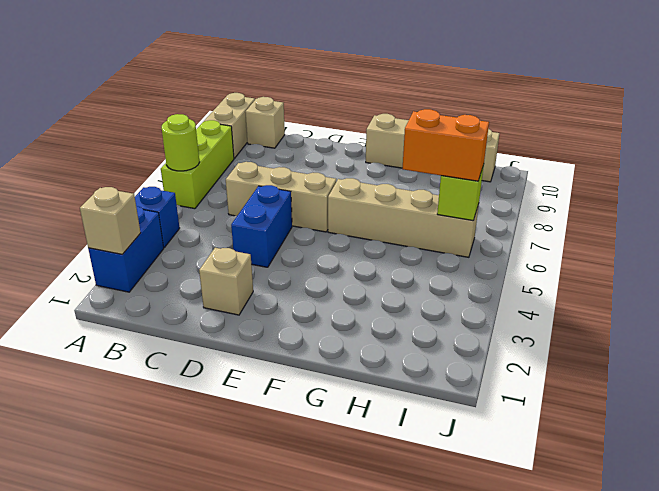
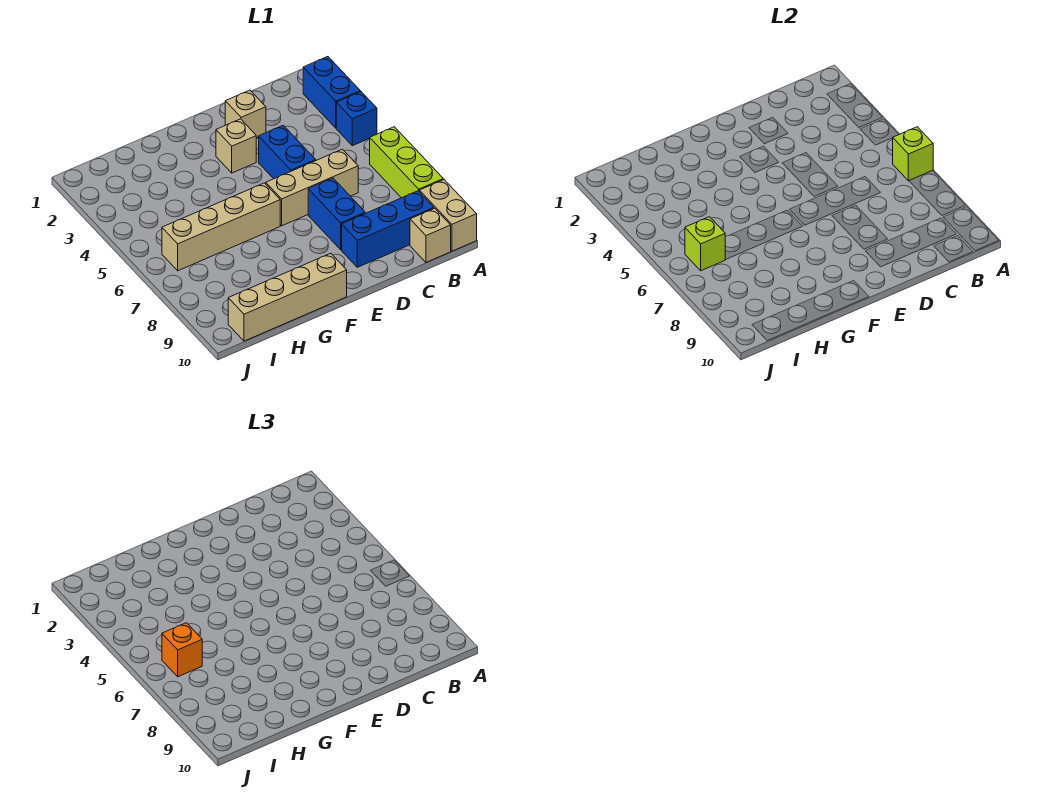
tan 1x1 brick [80,187,141,254] -> tan 1x1 brick moved to [216,119,256,173]
lime 1x1 round brick [162,114,199,171] -> lime 1x1 brick [893,127,933,181]
none -> blue 1x3 brick [342,191,434,267]
none -> blue 1x2 brick [308,178,365,250]
orange 1x2 brick [402,109,489,181] -> orange 1x1 brick [162,623,202,677]

